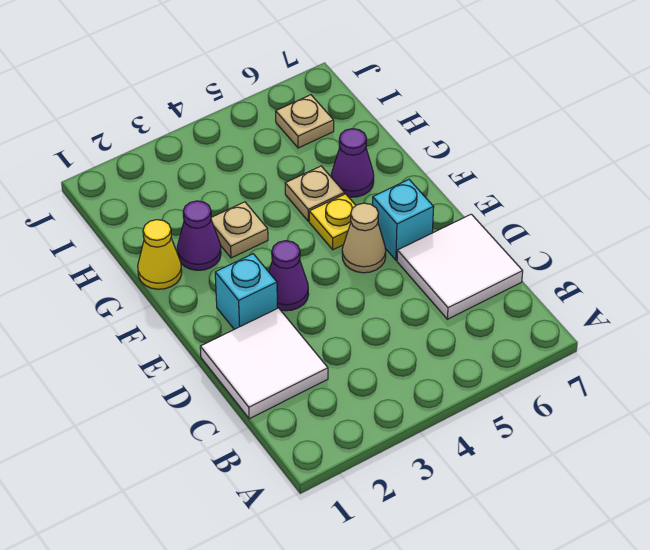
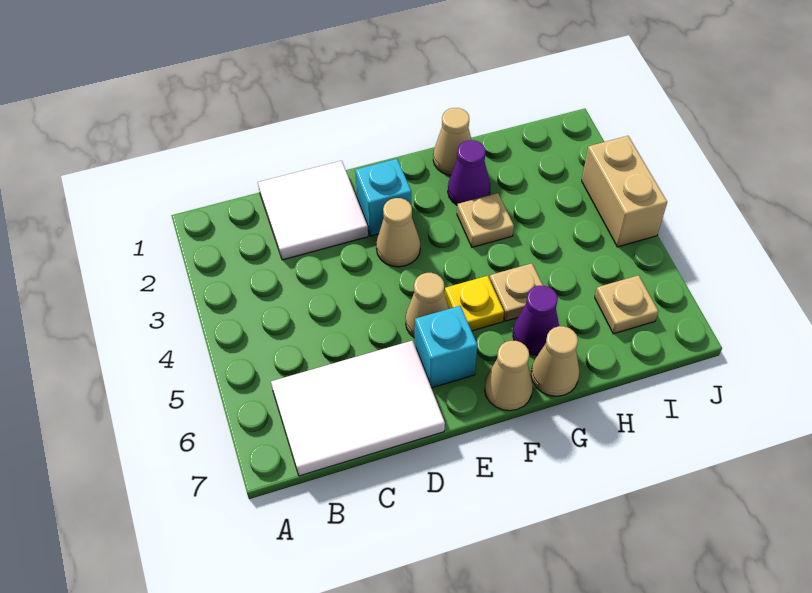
white 2x2 tile [397,214,523,319] -> white 2x3 tile [271,341,445,476]
purple 1x1 cone [269,241,309,311] -> tan 1x1 cone [376,198,420,267]
none -> tan 1x1 cone [485,341,533,411]
yellow 1x1 cone [138,220,182,289] -> tan 1x1 cone [433,108,471,175]
none -> tan 1x1 cone [531,326,579,396]
none -> tan 1x2 brick [582,136,667,247]

